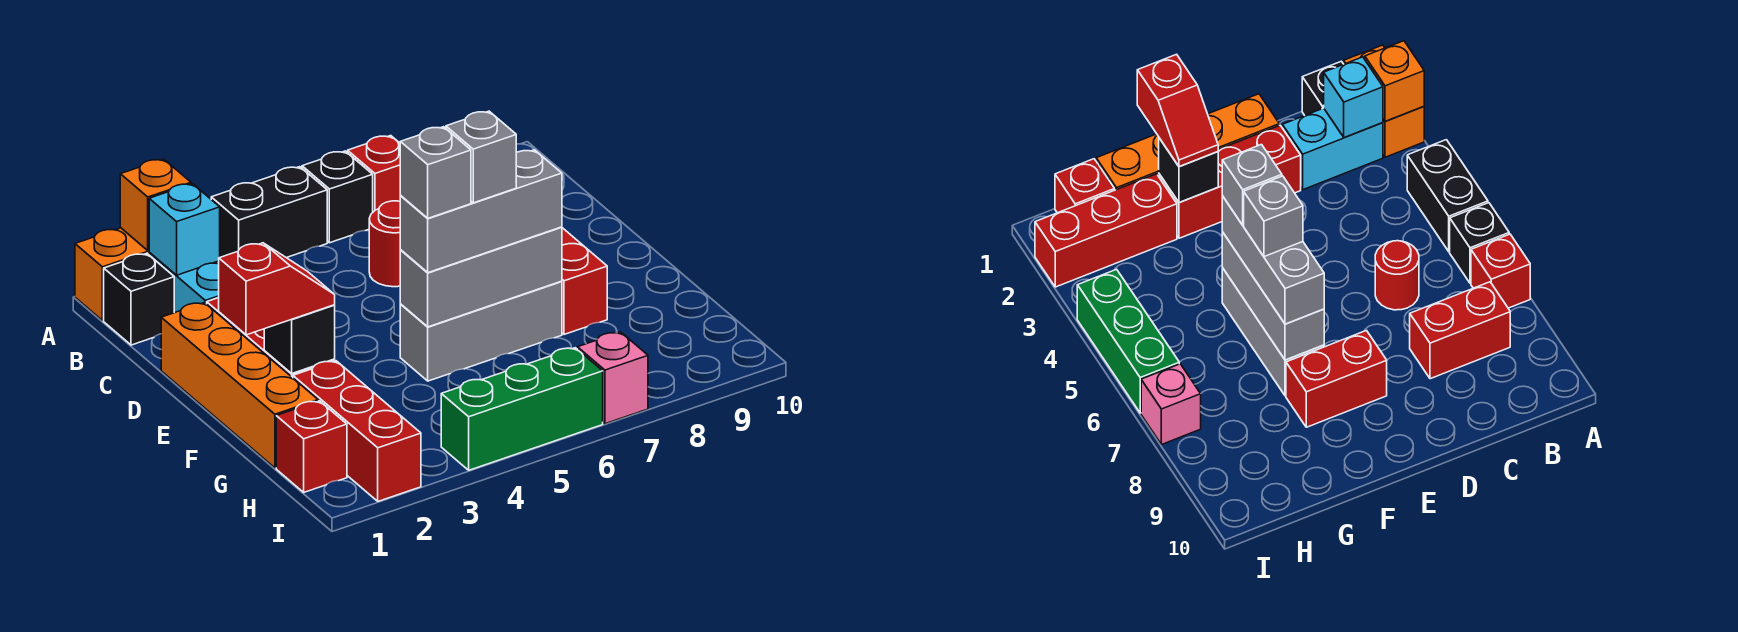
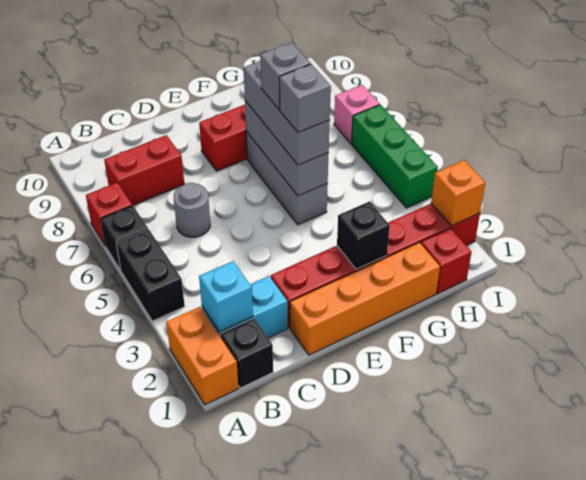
orange 1x1 brick [120,159,191,251] -> orange 1x1 brick moved to [431,160,485,226]
red 1x1 round brick [369,201,401,287] -> grey 1x1 round brick [174,183,210,237]
red 1x2 slope [219,243,335,335] -> none

